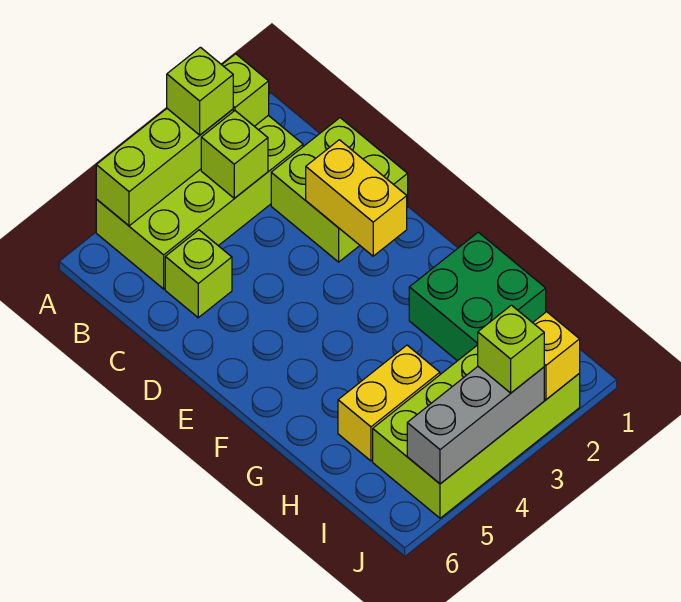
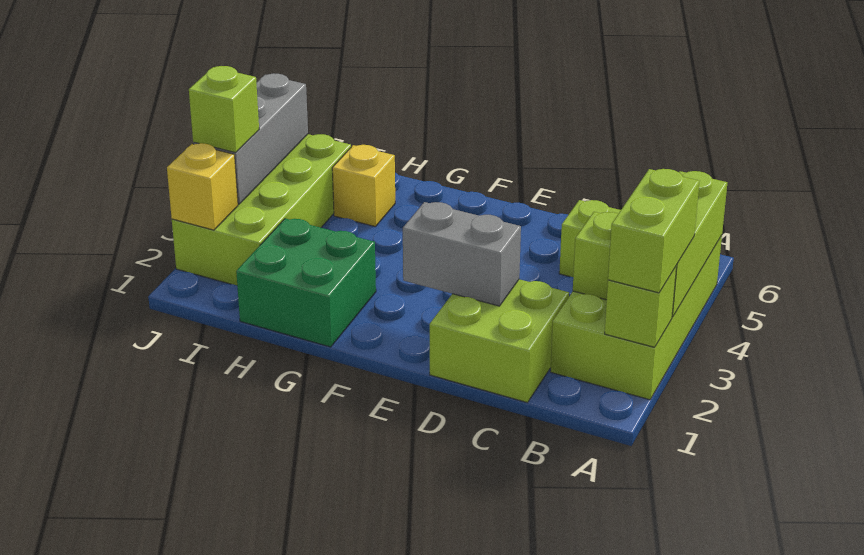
lime 1x1 brick [167,47,233,135] -> lime 1x2 brick [608,169,700,293]
yellow 1x2 brick [306,140,407,256] -> grey 1x2 brick [403,202,521,306]
yellow 1x2 brick [338,345,440,461] -> yellow 1x1 brick [332,145,395,227]

